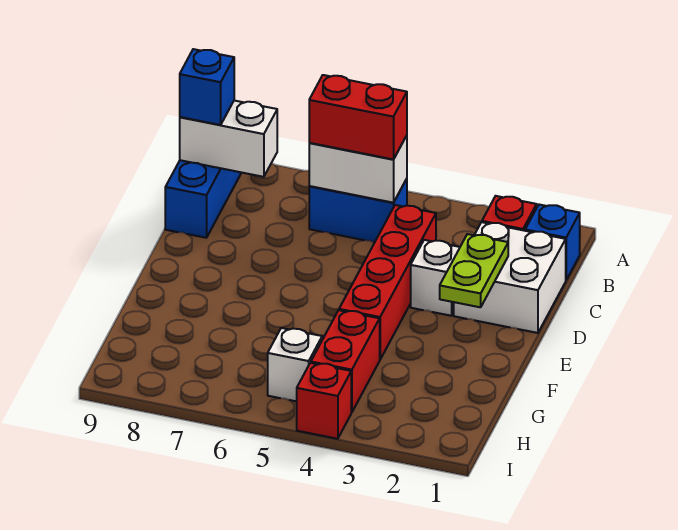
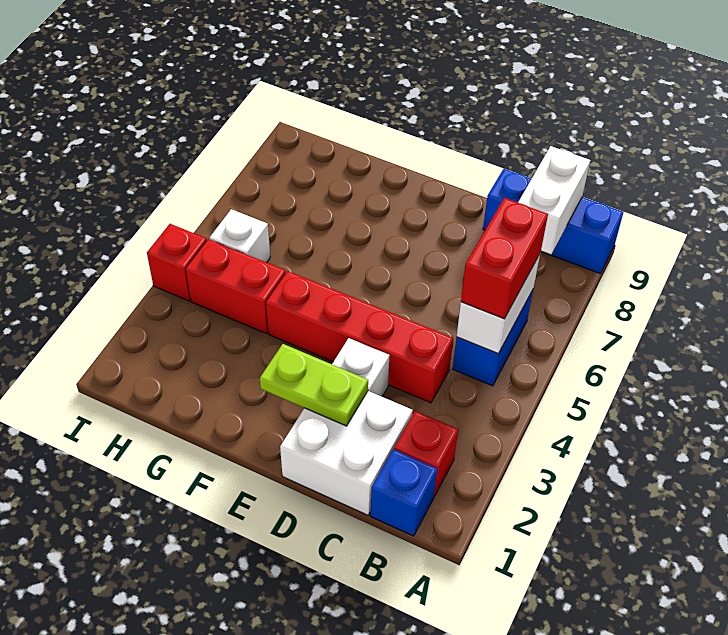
blue 1x1 brick [180,49,234,125] -> none

